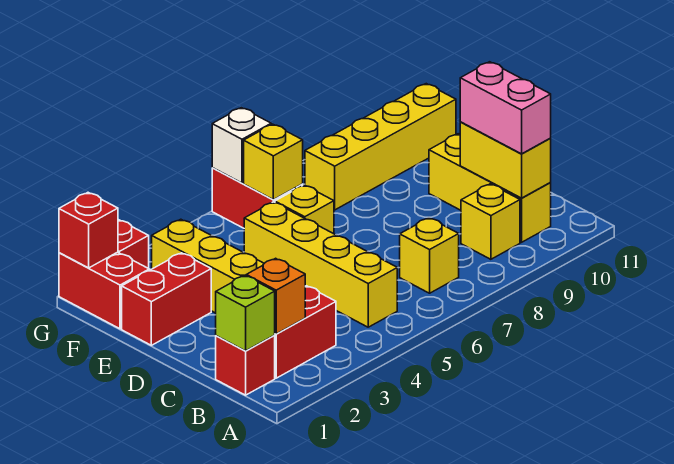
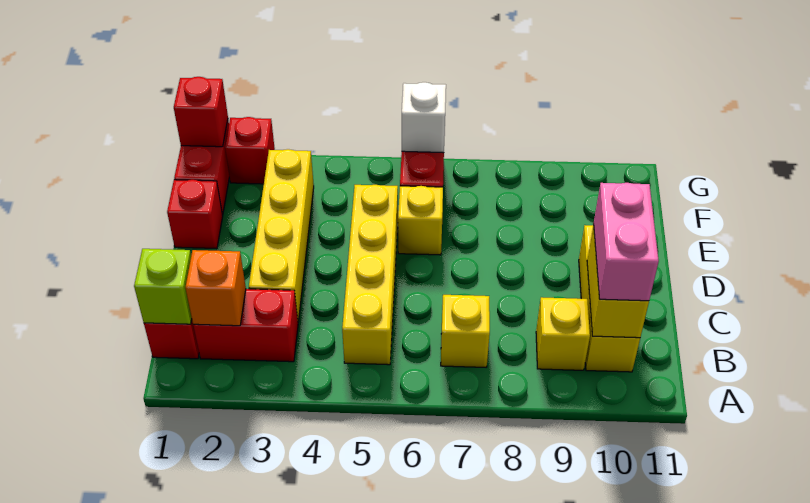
red 1x2 brick [122,253,211,345] -> red 1x1 brick [167,180,223,249]
yellow 1x1 brick [244,124,303,200] -> none
yellow 1x4 brick [305,84,456,210] -> none

